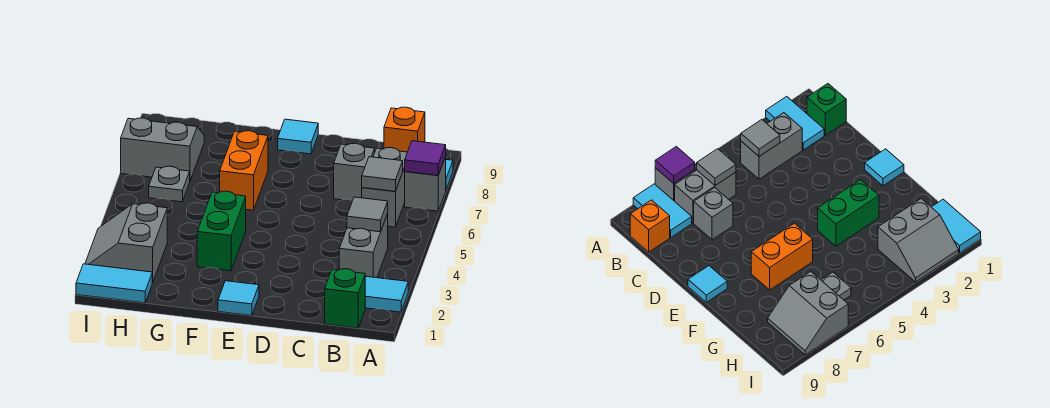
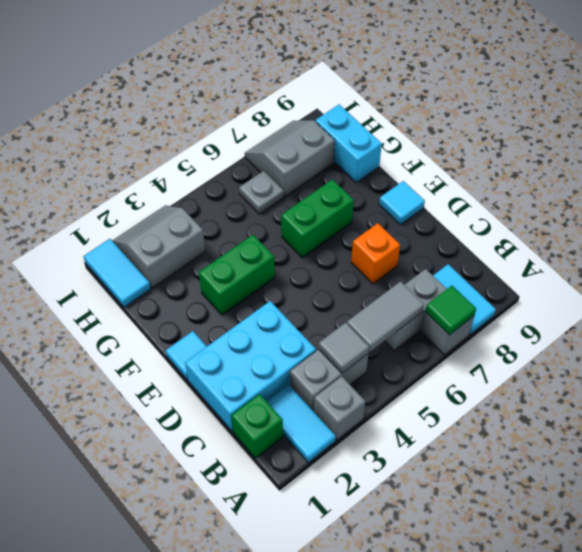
purple 1x1 tile [405,141,446,175] -> green 1x1 tile [425,286,476,335]
grey 1x1 tile [362,157,403,191] -> grey 1x2 tile [347,282,424,352]
orange 1x1 brick [384,107,425,152] -> orange 1x1 brick moved to [351,223,400,284]
none -> cyan 2x3 brick [185,301,316,431]
grey 1x1 brick [334,143,375,200] -> grey 1x1 brick moved to [314,376,365,440]
orange 1x2 brick [220,131,268,210] -> green 1x2 brick [281,180,354,258]
none -> cyan 1x2 brick [315,105,382,183]
grey 2x2 slope [121,118,204,180] -> grey 2x2 slope turned to [245,120,335,197]

